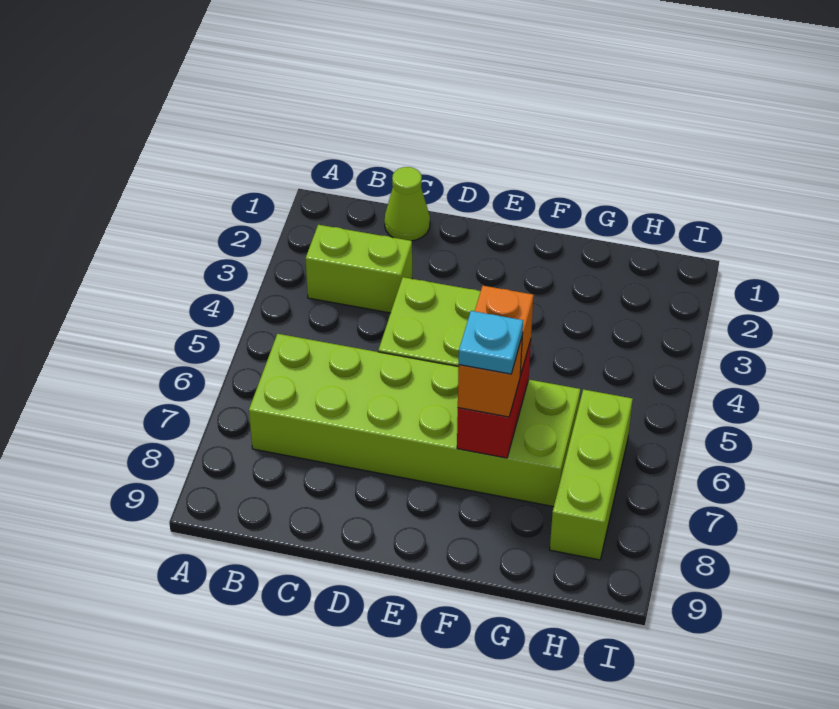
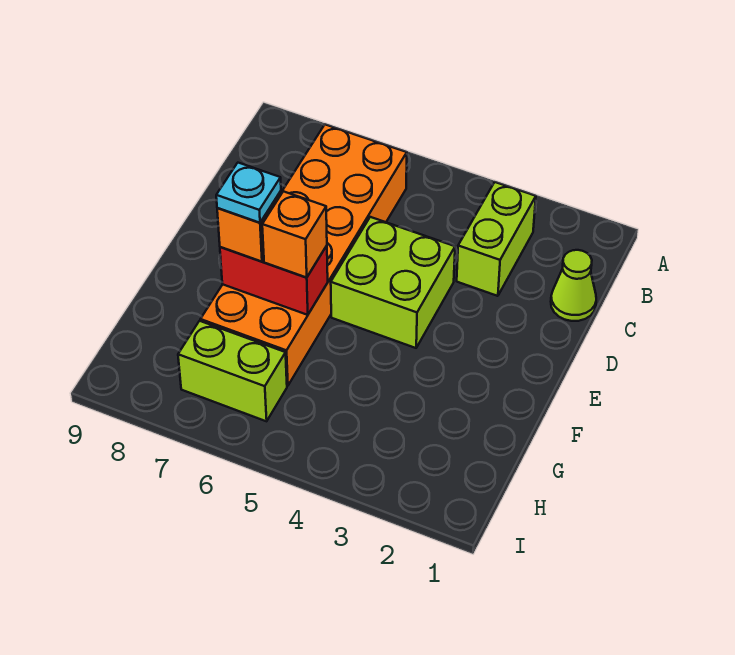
lime 2x6 brick [249,334,580,507] -> orange 2x6 brick [200,125,407,386]
lime 1x3 brick [550,389,633,560] -> lime 1x2 brick [178,321,287,421]

